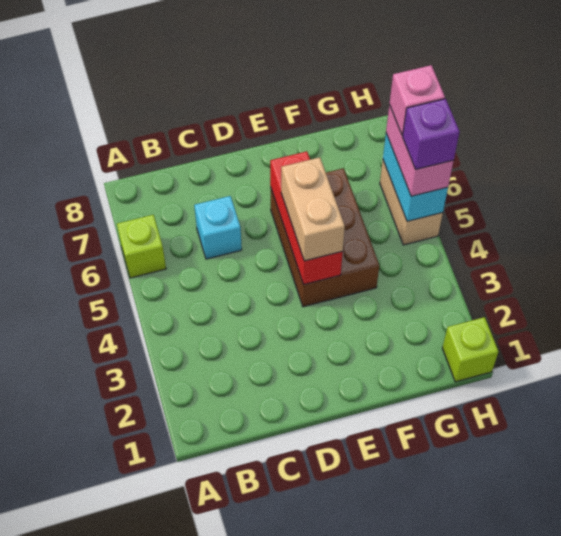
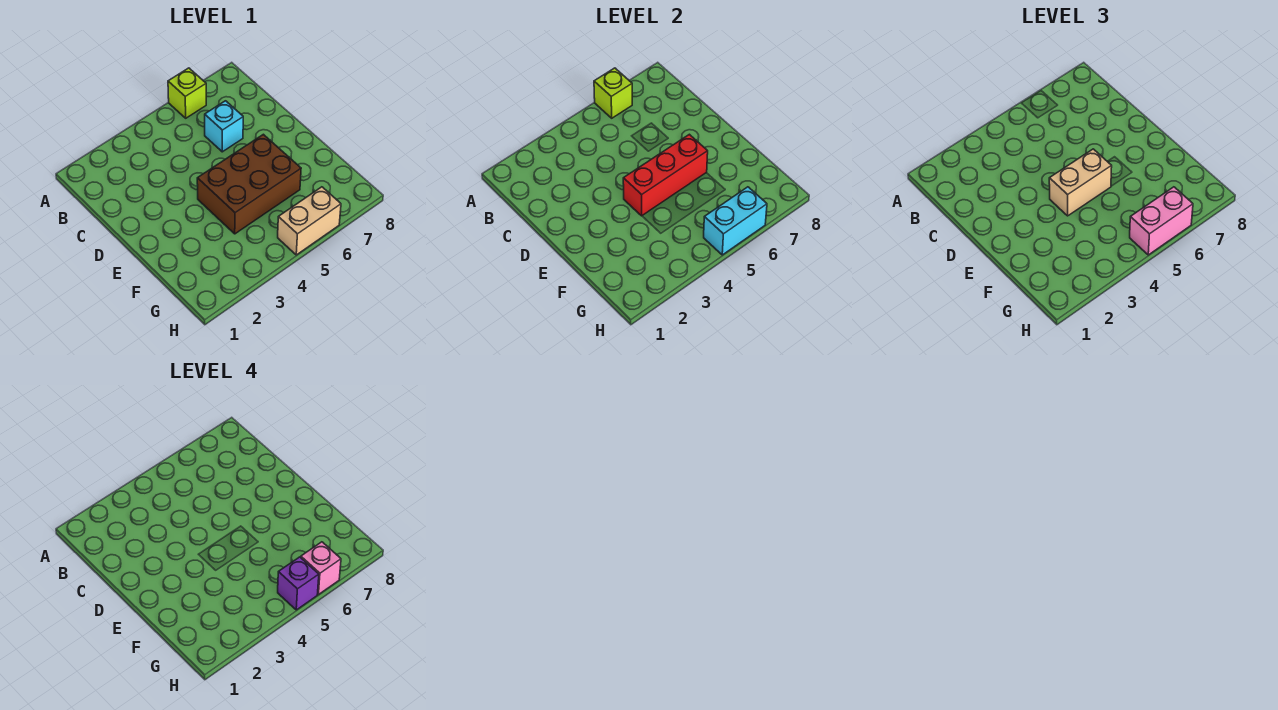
lime 1x1 brick [442,317,498,382] -> lime 1x1 brick moved to [594,68,632,118]

